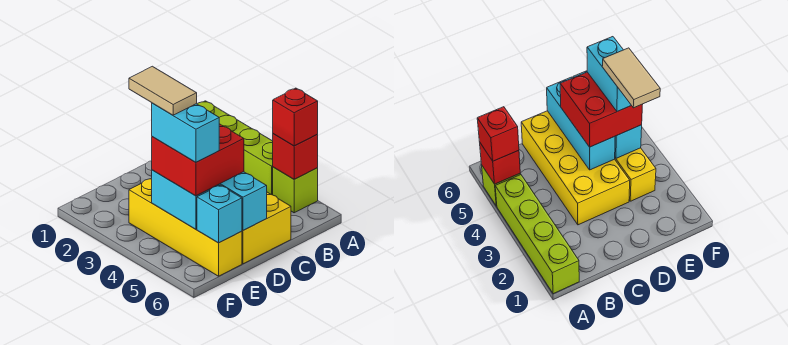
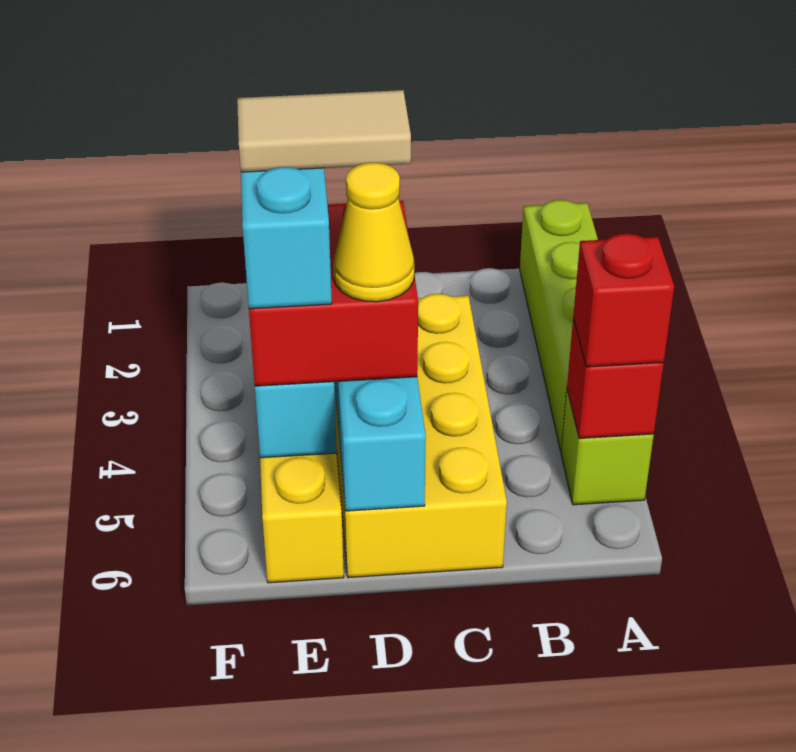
none -> yellow 1x1 cone [333,163,414,302]
tan 1x2 tile [129,66,197,115] -> tan 1x2 tile turned to [237,90,411,172]
cyan 1x1 brick [197,185,242,243] -> none

